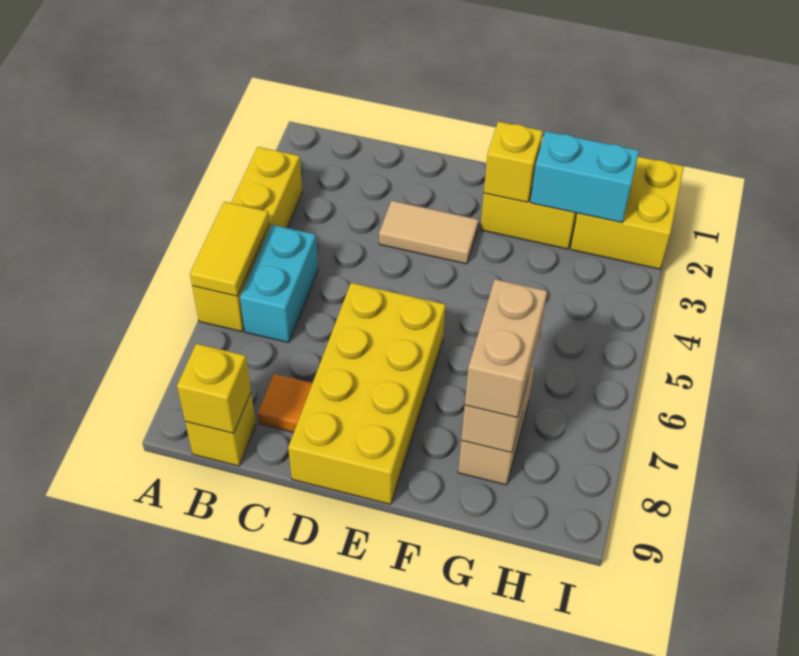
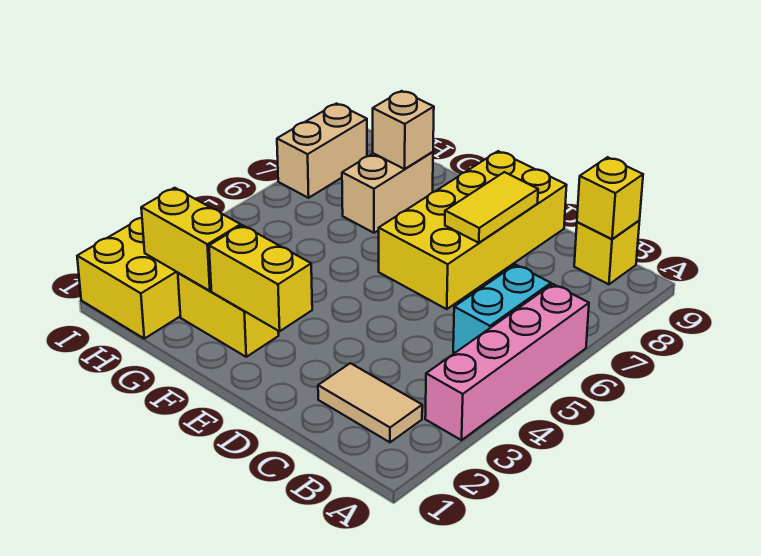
yellow 1x4 brick [192,147,302,332] -> pink 1x4 brick [425,284,589,440]
yellow 1x2 tile [190,202,269,296] -> yellow 1x2 tile moved to [445,172,538,243]
orange 1x1 tile [258,374,312,432] -> none
tan 1x2 tile [379,201,478,264] -> tan 1x2 tile moved to [318,363,422,442]
yellow 1x1 brick [484,122,543,202] -> yellow 1x2 brick [209,225,312,331]
cyan 1x2 brick [530,131,639,222] -> yellow 1x2 brick [141,188,241,291]
tan 1x2 brick [465,279,547,418] -> tan 1x2 brick moved to [277,104,367,198]

